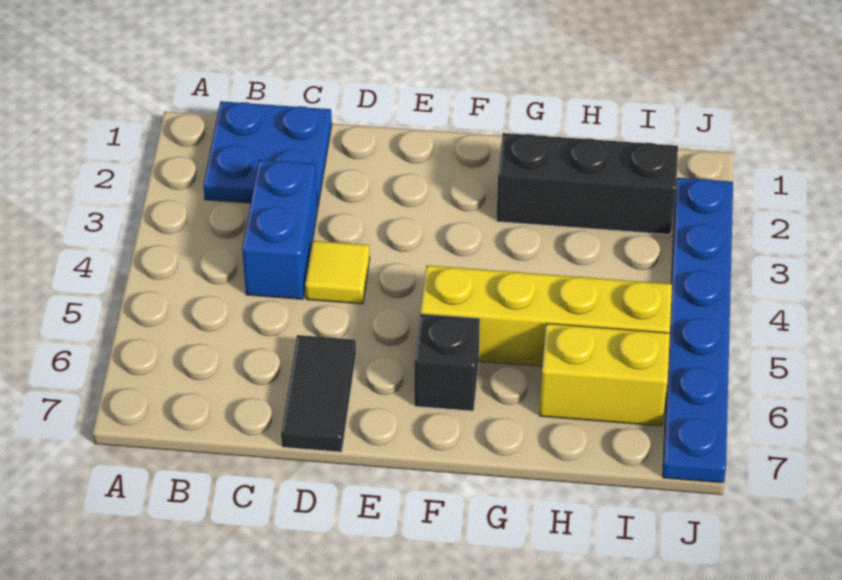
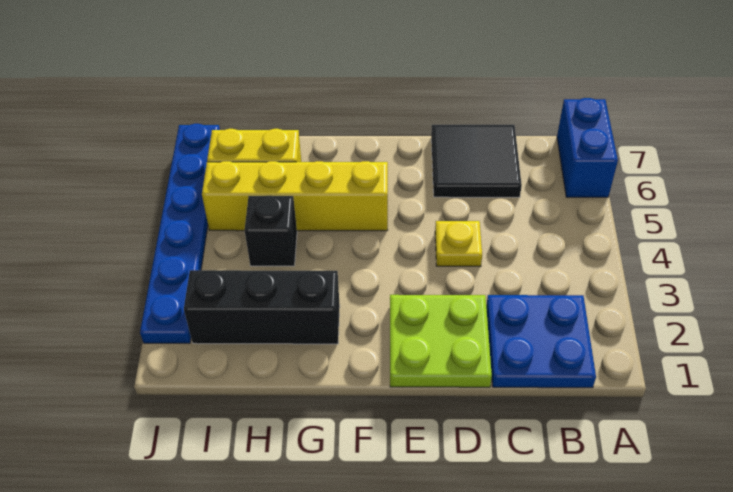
blue 1x2 brick [242,160,318,299] -> blue 1x2 brick moved to [557,98,618,197]
none -> lime 2x2 plate [390,295,492,387]
yellow 1x1 tile [305,241,370,304] -> yellow 1x1 plate [435,221,482,267]
black 1x2 tile [281,335,356,452] -> black 2x2 tile [431,125,522,197]
black 1x1 brick [414,314,480,411] -> black 1x1 brick moved to [244,196,297,266]

